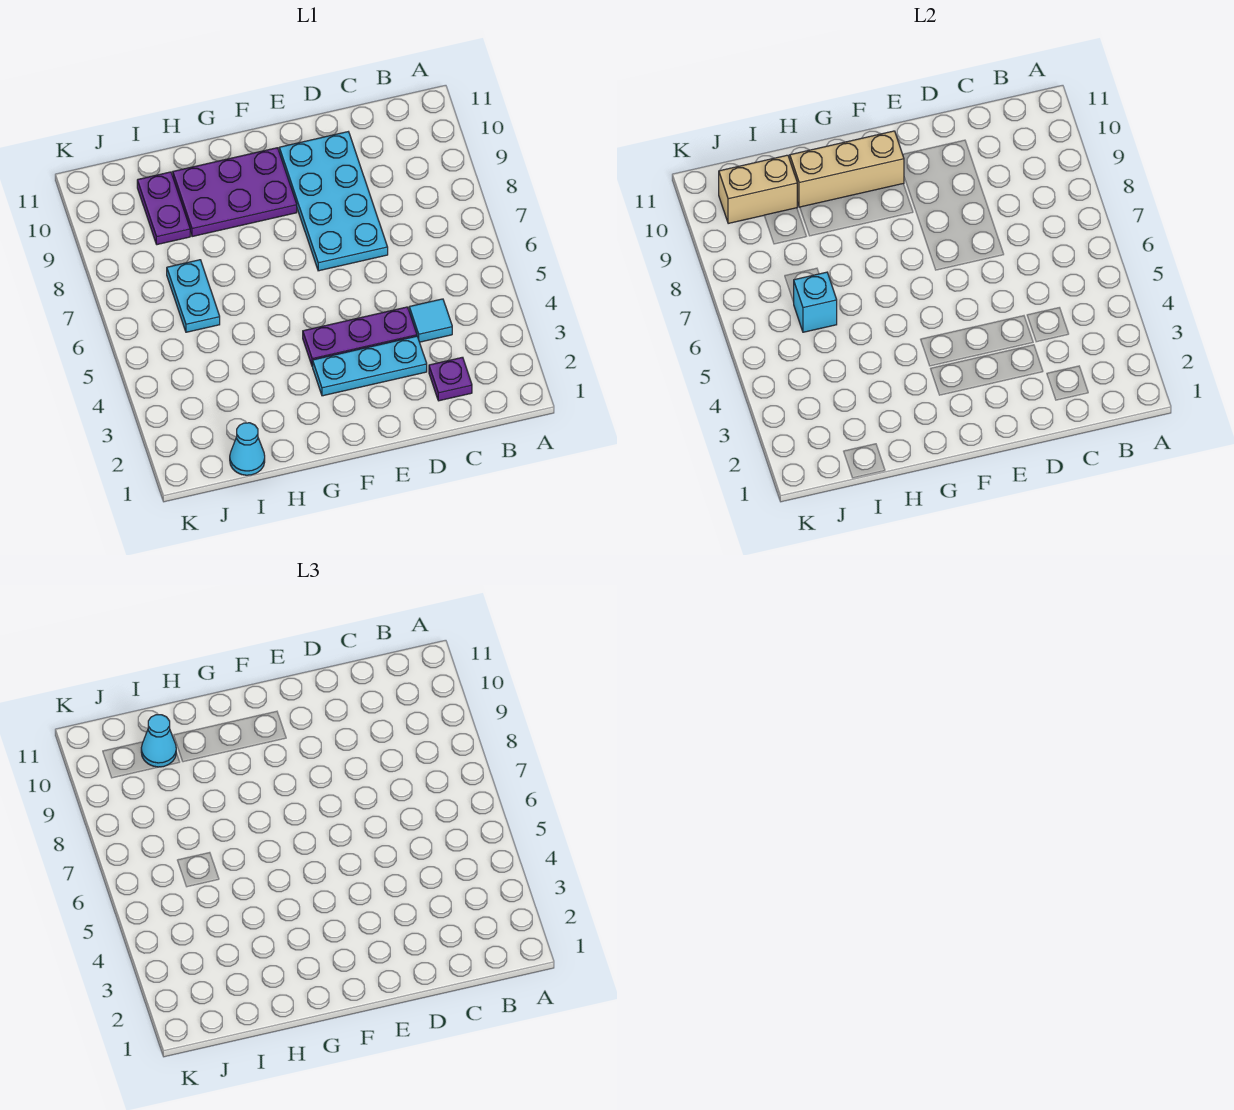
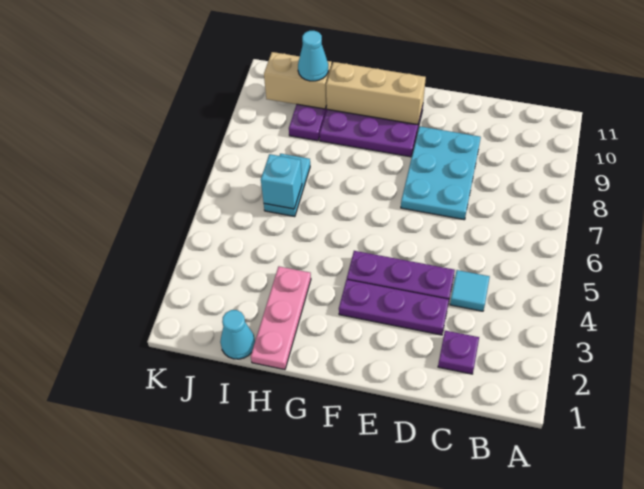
cyan 1x3 plate [313,336,427,396] -> purple 1x3 plate [339,280,449,335]
cyan 2x4 plate [279,132,388,271] -> cyan 2x3 plate [401,126,481,220]
none -> pink 1x3 plate [251,267,311,370]

